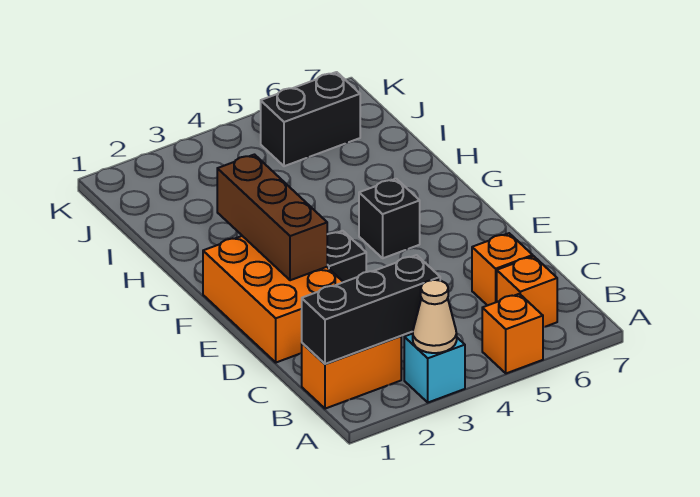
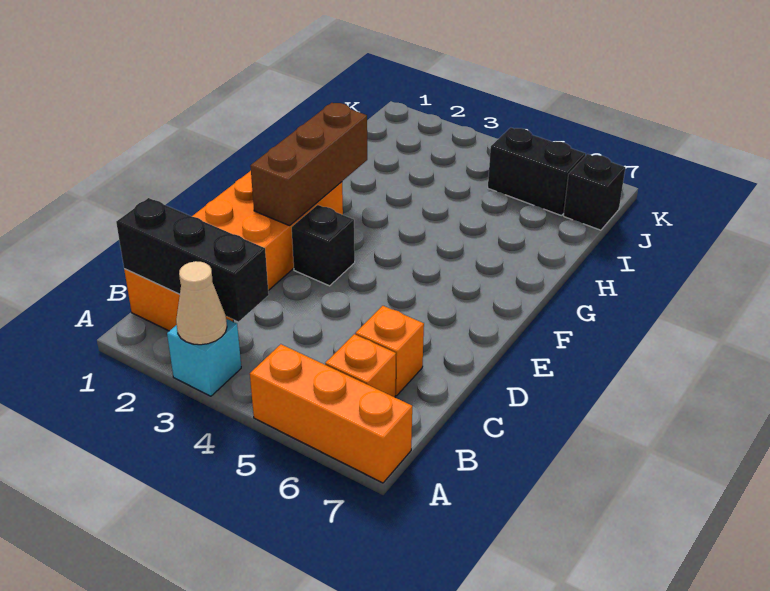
orange 1x1 brick [482,294,543,373] -> orange 1x3 brick [250,344,412,483]
black 1x1 brick [359,179,420,258] -> black 1x1 brick moved to [563,154,625,230]

